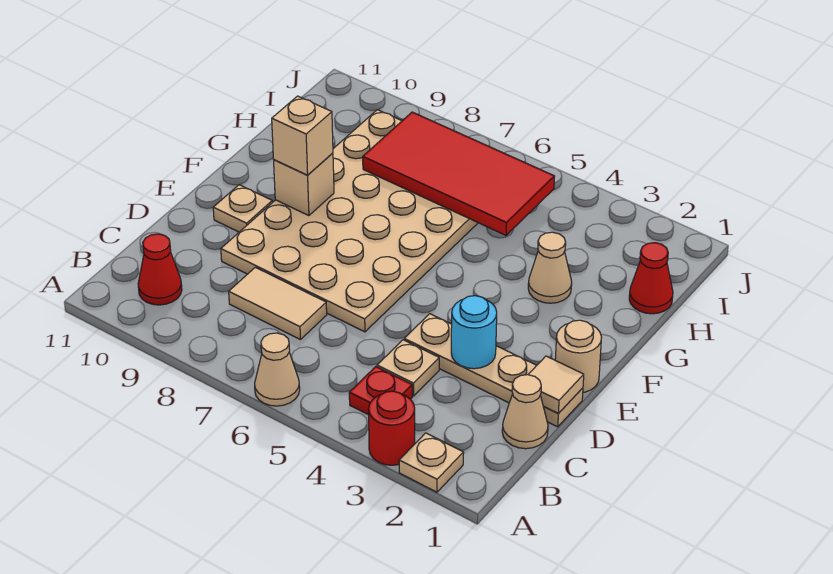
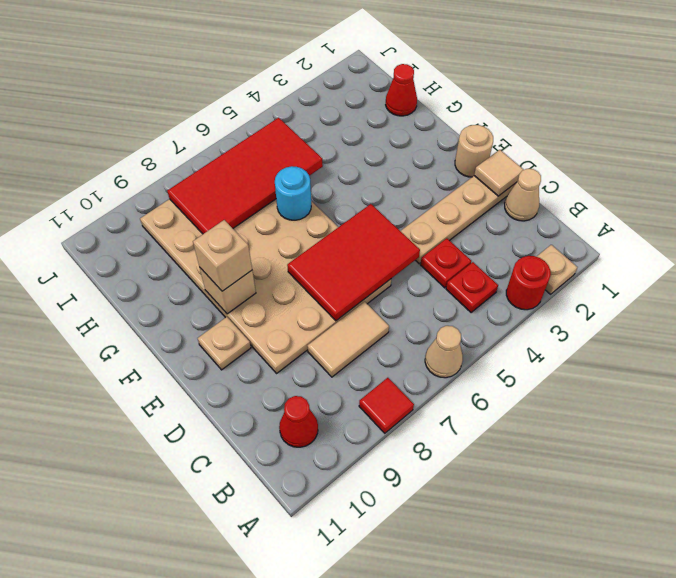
none -> red 1x1 tile [359,378,414,433]
tan 1x1 plate [377,340,439,396] -> red 1x1 plate [420,238,471,288]
cyan 1x1 round brick [451,296,497,369] -> cyan 1x1 round brick moved to [275,166,311,220]
none -> red 2x3 tile [287,204,420,321]
tan 1x1 cone [528,232,572,303] -> none

